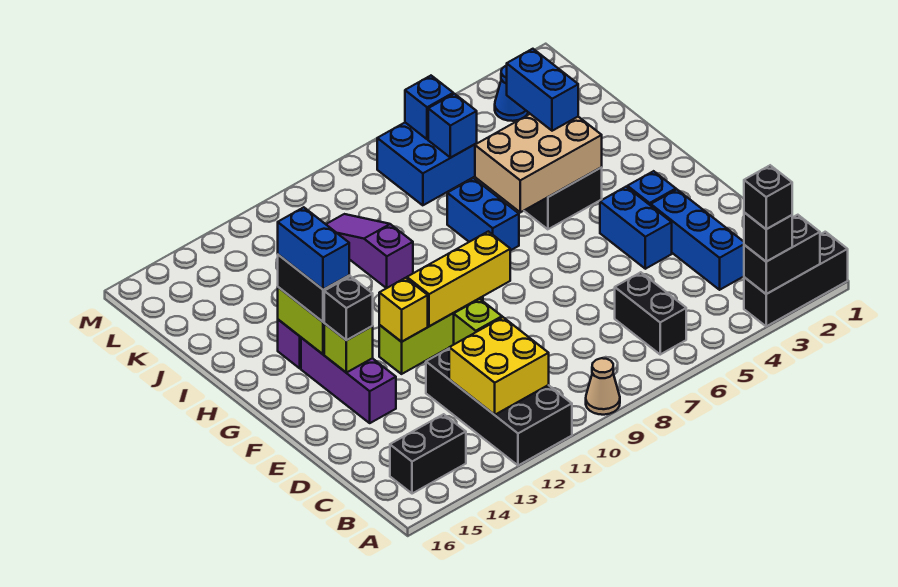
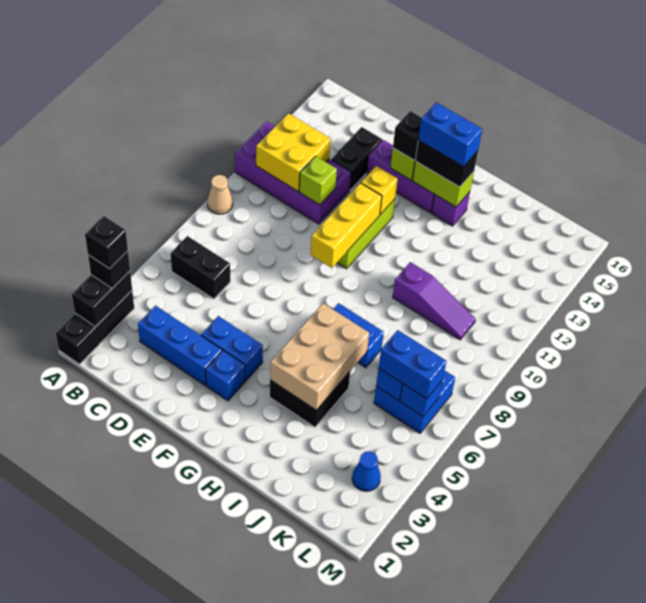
black 2x4 brick [426,349,572,465] -> purple 2x4 brick [235,121,351,224]
black 1x2 brick [390,414,466,494] -> black 1x2 brick moved to [331,127,382,190]
blue 1x2 brick [506,49,578,131] -> blue 1x2 brick moved to [379,330,446,399]

